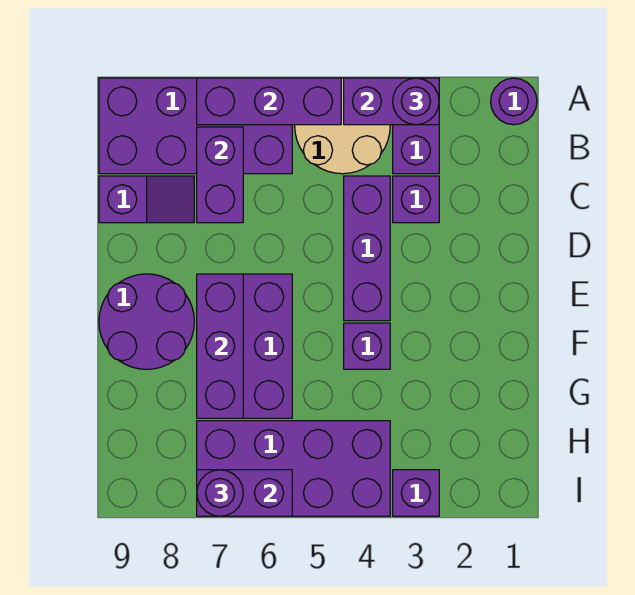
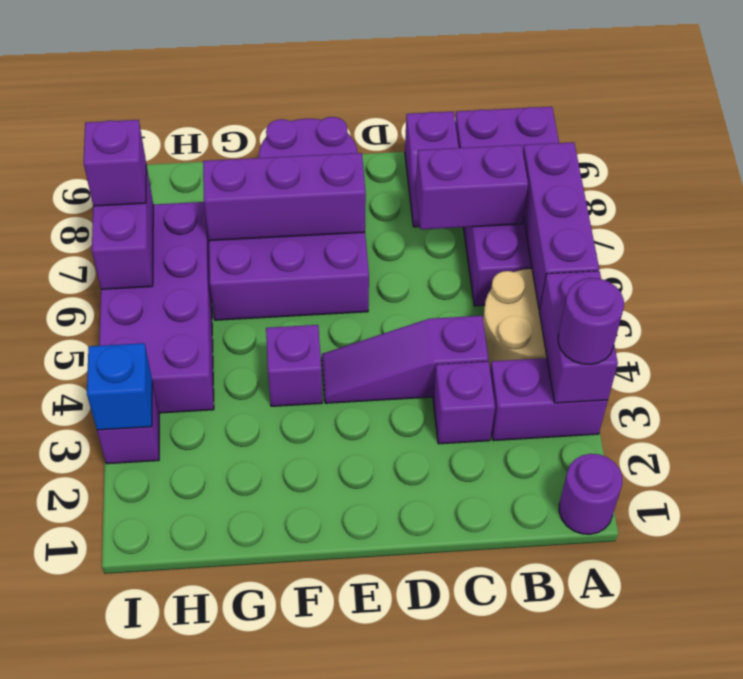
purple 1x3 brick [344,176,390,321] -> purple 1x3 slope [322,316,488,403]
none -> blue 1x1 brick [87,343,152,430]
purple 1x1 round brick [197,470,243,516] -> purple 1x1 brick [84,120,146,206]

